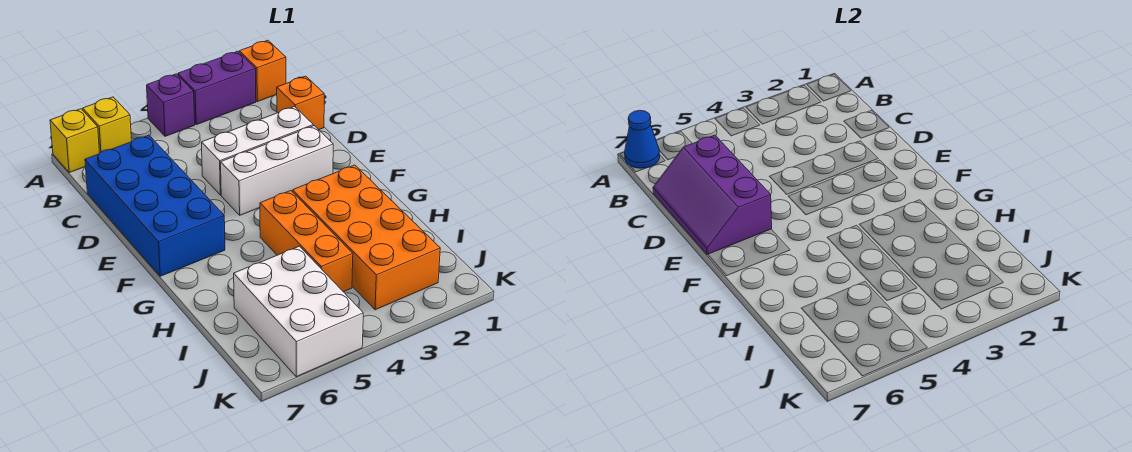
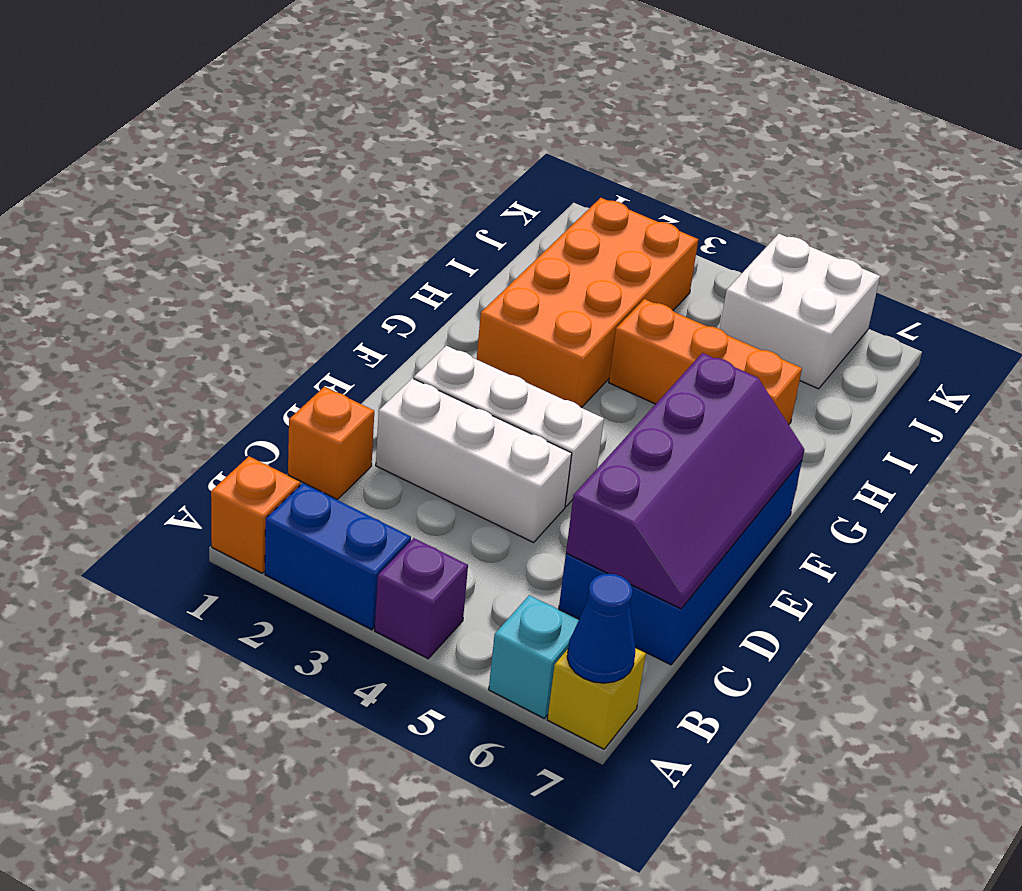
purple 1x2 brick [178,51,256,125] -> blue 1x2 brick [265,483,411,630]
yellow 1x1 brick [83,97,132,153] -> cyan 1x1 brick [489,595,579,718]
purple 2x3 slope [653,135,772,255] -> purple 2x4 slope [566,353,804,609]
orange 1x3 brick [260,191,353,292] -> orange 1x3 brick turned to [609,299,802,425]
white 2x3 brick [234,246,363,377] -> white 2x2 brick [720,234,880,389]

